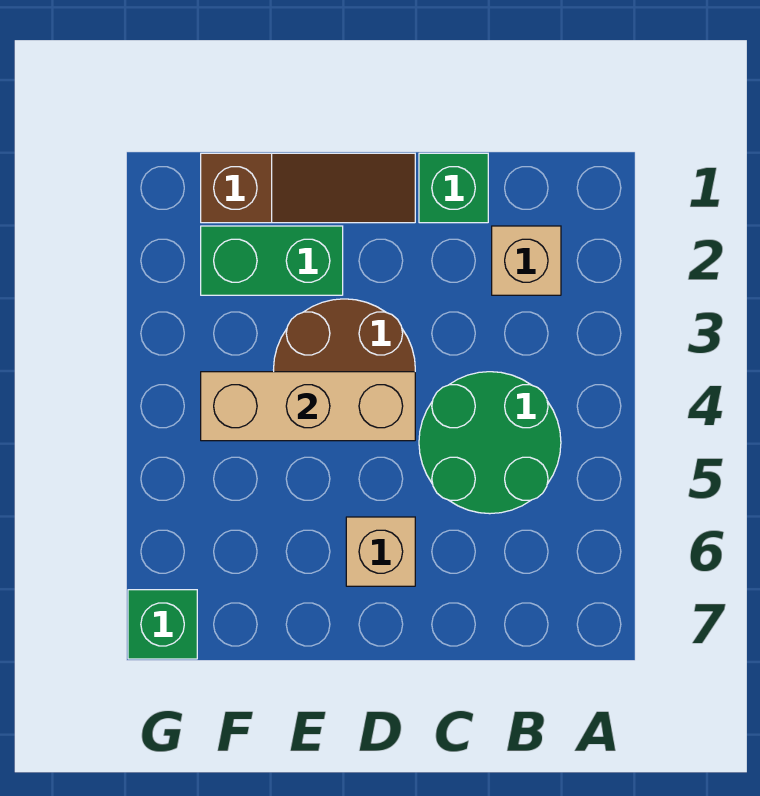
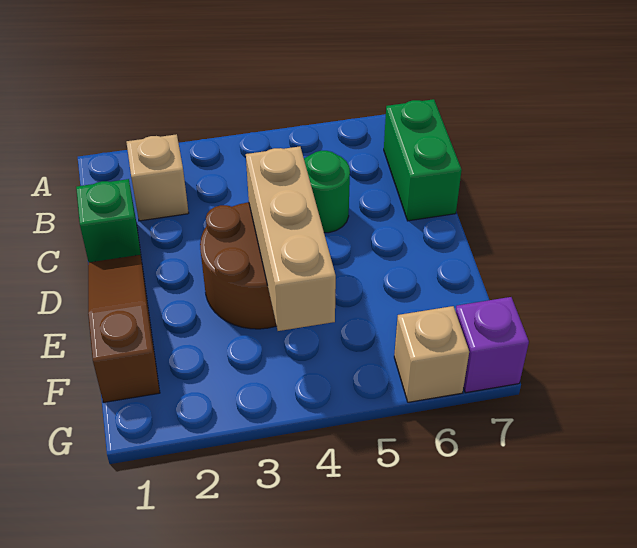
green 2x2 round brick [419,372,561,514] -> green 1x1 round brick [304,151,350,233]
tan 1x1 brick [346,517,415,586] -> tan 1x1 brick moved to [394,306,469,402]
green 1x2 brick [201,226,343,295] -> green 1x2 brick moved to [384,99,462,221]
green 1x1 brick [128,590,197,659] -> purple 1x1 brick [455,297,529,393]

